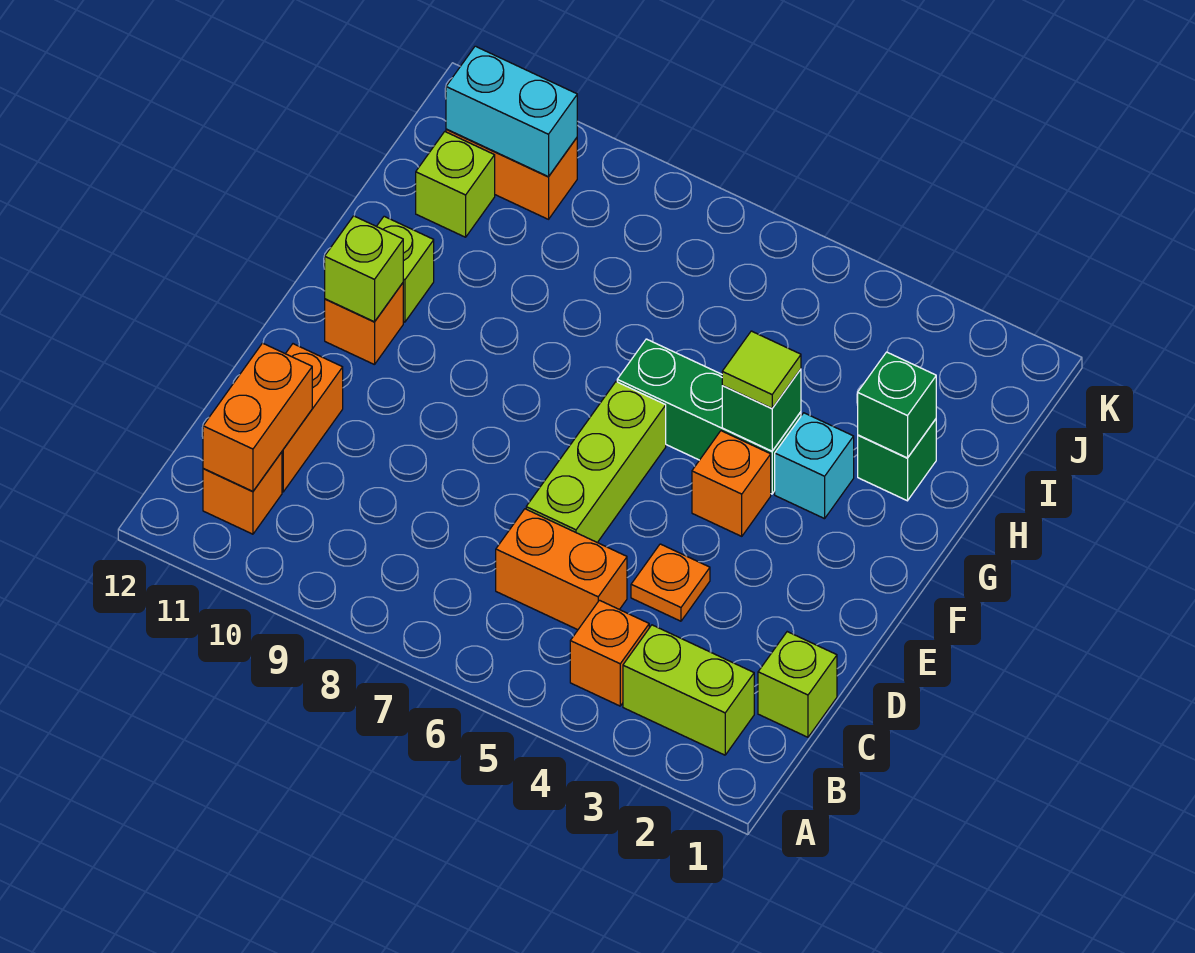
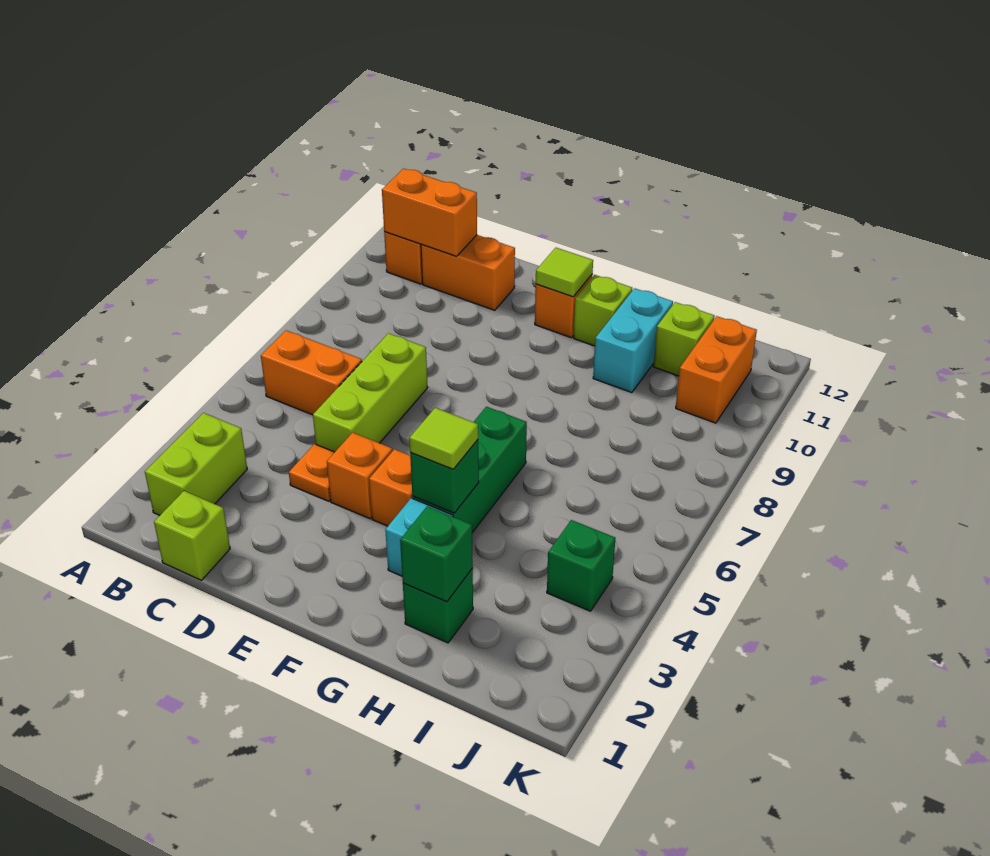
orange 1x1 brick [570,600,649,706] -> orange 1x1 brick moved to [327,433,392,519]
orange 1x2 brick [496,509,627,630] -> orange 1x2 brick turned to [261,330,362,415]
lime 1x3 brick [526,382,666,543] -> lime 1x3 brick turned to [313,333,428,452]
lime 1x1 brick [325,216,403,322] -> lime 1x1 tile [536,248,593,297]
none -> green 1x1 brick [547,520,615,611]
cyan 1x2 brick [446,46,577,177] -> cyan 1x2 brick moved to [593,288,673,393]

